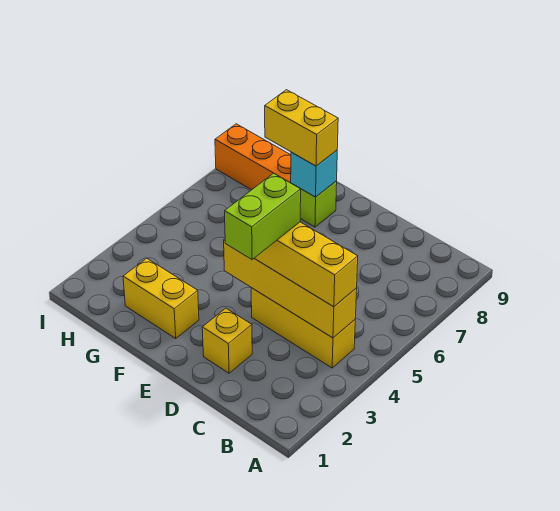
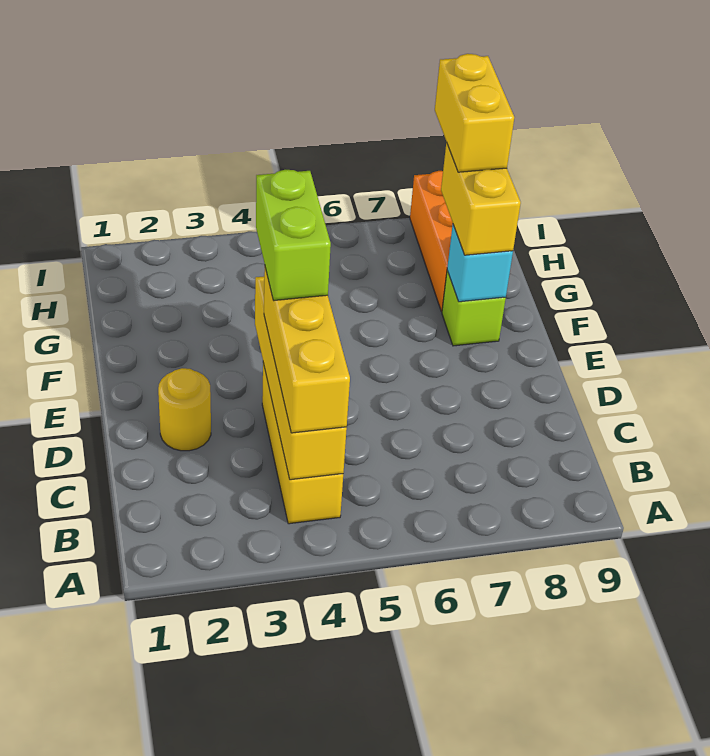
yellow 1x1 brick [202,308,252,373] -> yellow 1x1 round brick [158,368,211,451]
lime 1x2 brick [225,173,301,260] -> lime 1x2 brick turned to [256,170,331,301]
yellow 1x2 brick [123,258,199,338] -> yellow 1x2 brick moved to [435,54,514,172]

